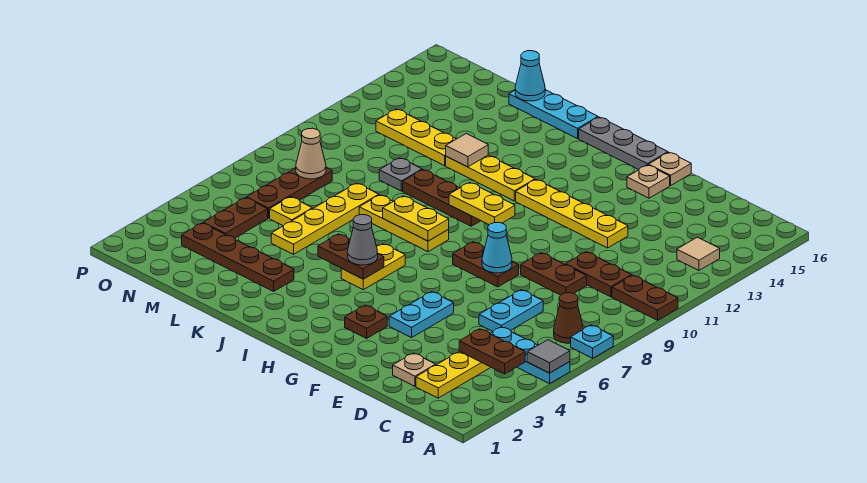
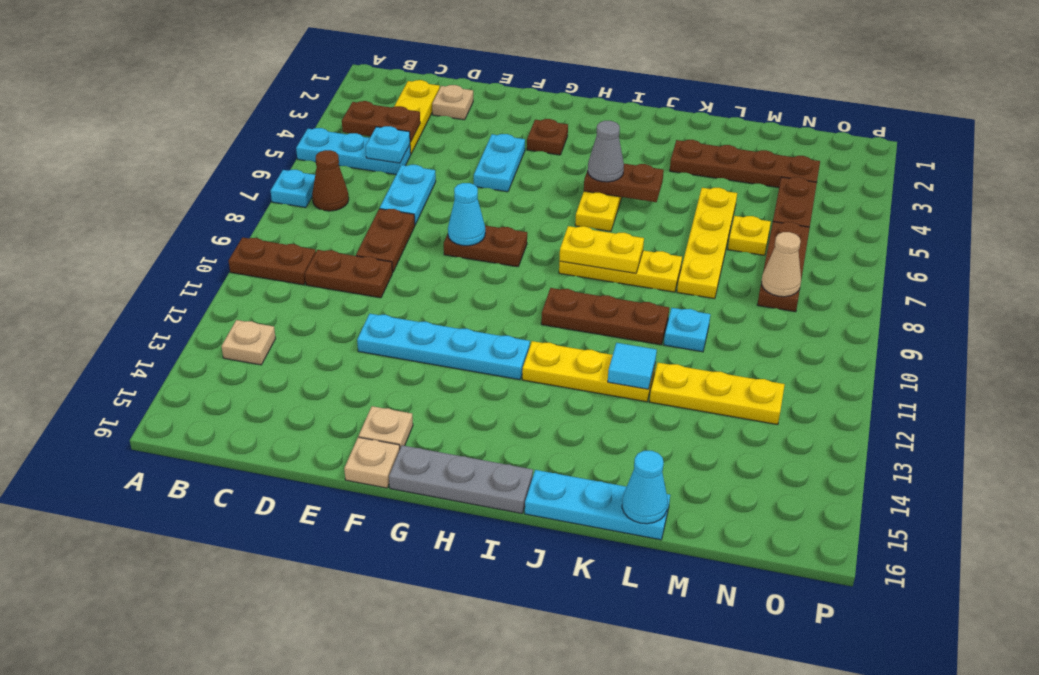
grey 1x1 tile [527,340,570,373] -> none
tan 1x1 tile [677,237,720,270] -> tan 1x1 plate [221,320,276,365]
none -> cyan 1x1 plate [366,126,410,163]
brown 1x2 plate [521,253,587,295] -> brown 1x2 plate turned to [356,209,415,273]
yellow 1x4 plate [516,180,628,248] -> cyan 1x4 plate [357,314,530,380]
yellow 1x2 plate [449,182,515,225] -> none
tan 1x1 tile [446,134,488,167] -> cyan 1x1 tile [608,343,657,389]
grey 1x1 plate [379,158,422,191] -> cyan 1x1 plate [664,308,710,352]

